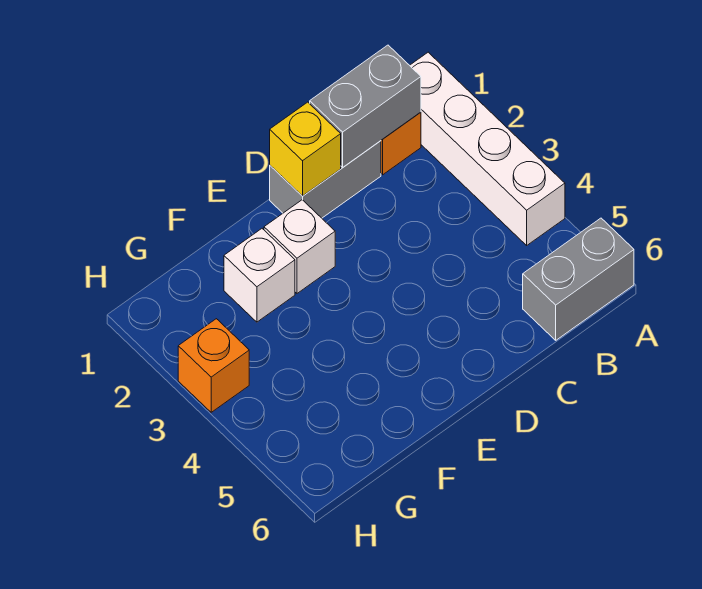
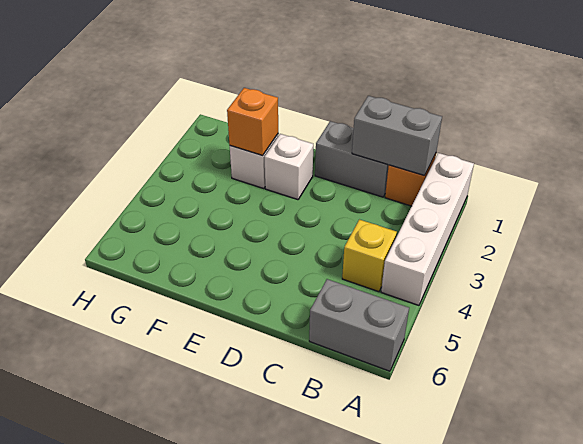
yellow 1x1 brick [270,102,341,196] -> yellow 1x1 brick moved to [342,220,397,292]
orange 1x1 brick [178,319,249,412] -> orange 1x1 brick moved to [227,88,278,156]

